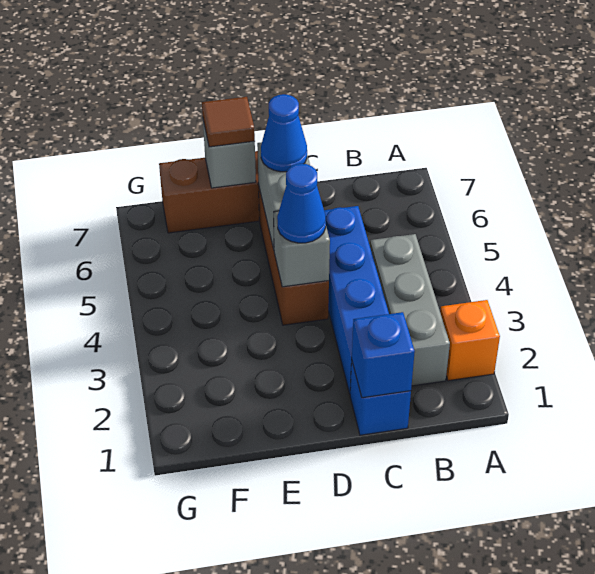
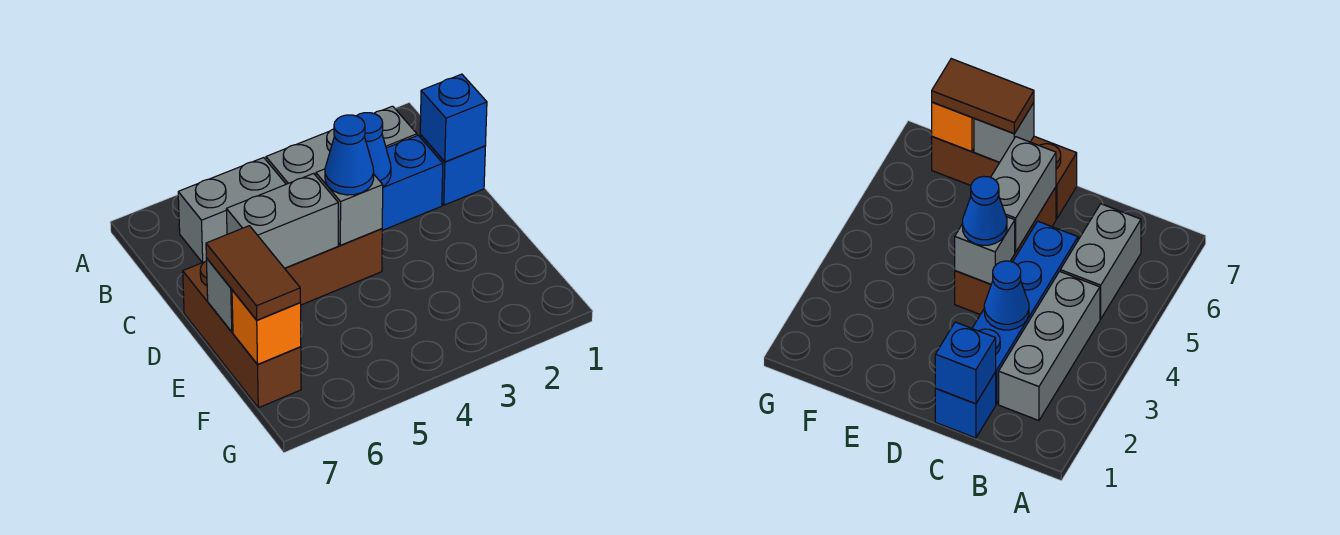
orange 1x1 brick [440,300,500,381] -> orange 1x1 brick moved to [232,290,301,364]
none -> grey 1x2 brick [178,158,286,263]
blue 1x1 cone [261,94,307,172] -> blue 1x1 cone moved to [357,113,391,186]
brown 1x1 tile [202,97,255,147] -> brown 1x2 tile [206,226,300,320]

